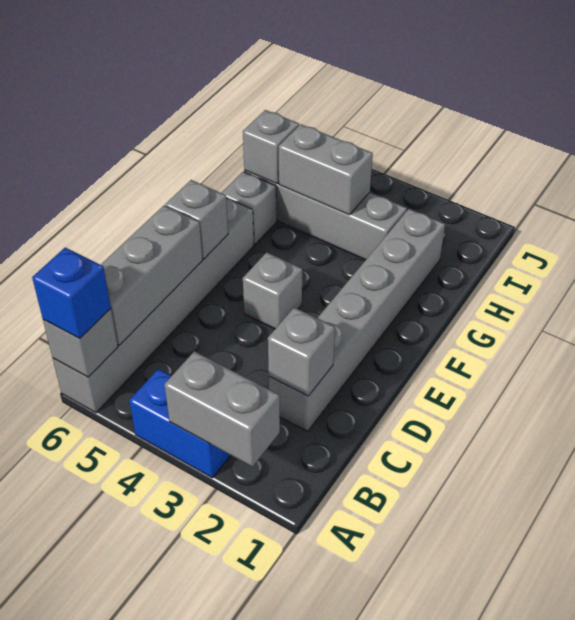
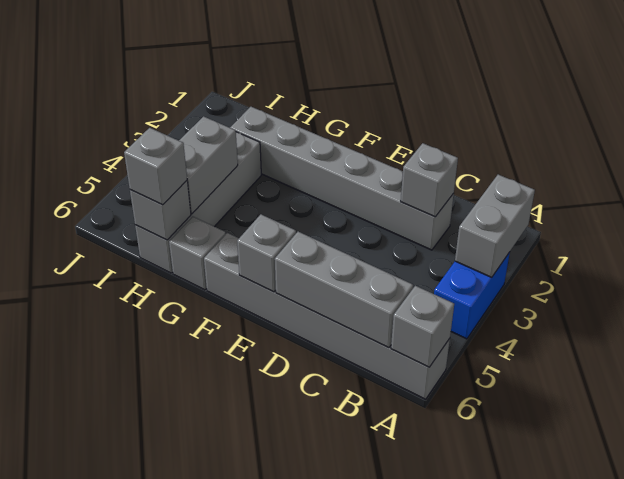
blue 1x1 brick [32,248,111,338] -> none
grey 1x1 brick [243,252,302,329] -> grey 1x1 brick moved to [124,128,187,205]

